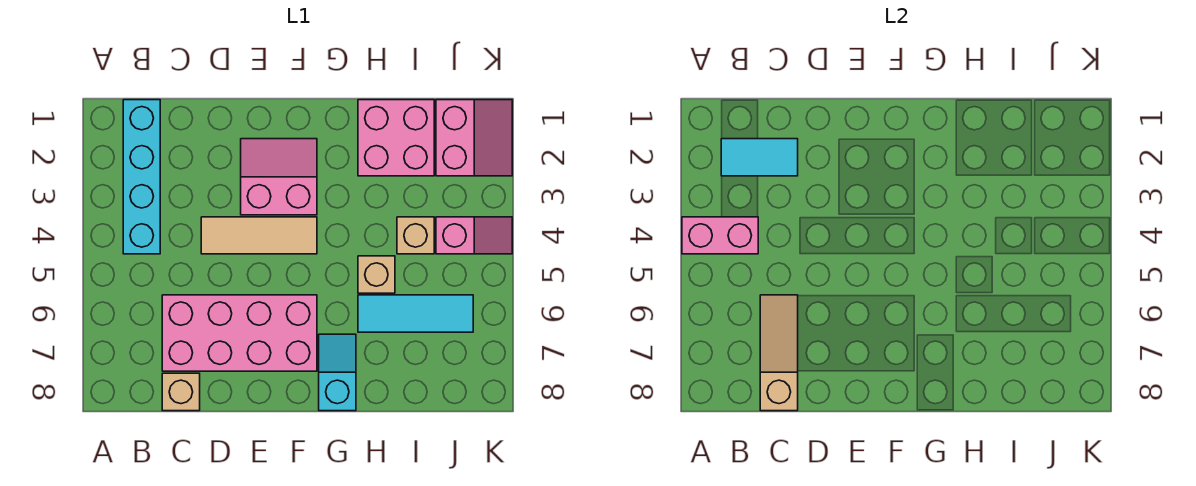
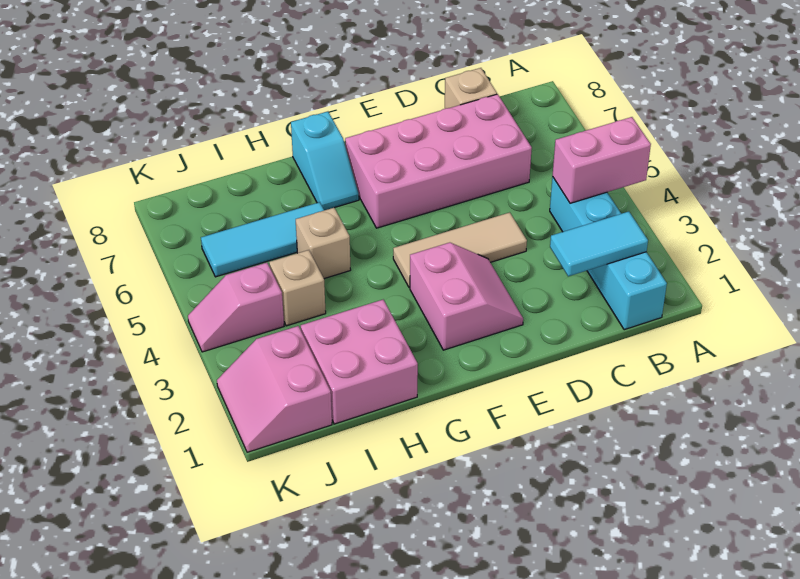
tan 1x3 slope [760,295,798,411] -> none
pink 2x2 slope [241,139,317,215] -> pink 2x2 slope turned to [410,243,523,350]

